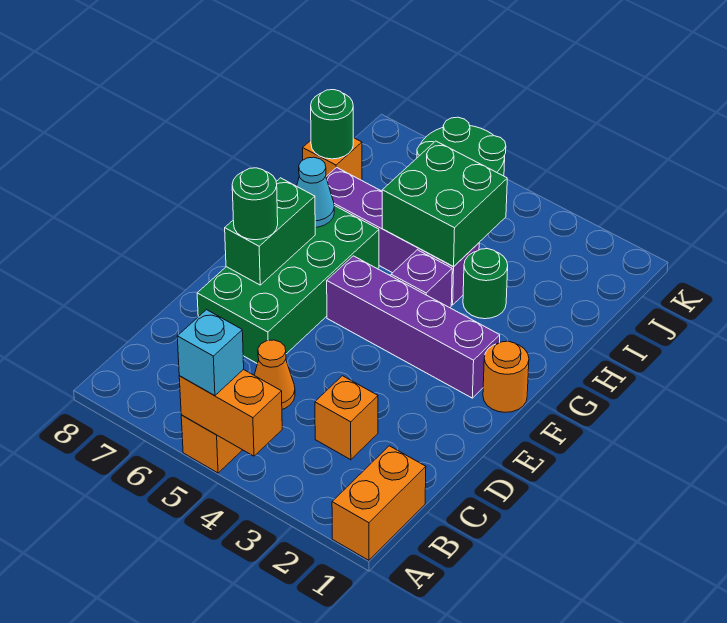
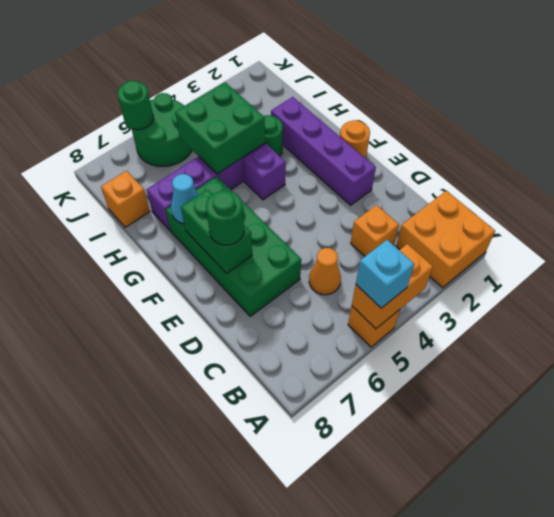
orange 1x2 brick [332,446,426,560] -> orange 2x2 brick [396,191,495,288]
purple 1x4 brick [327,256,500,398] -> purple 1x4 brick turned to [271,97,376,205]
green 1x1 round brick [311,90,353,159] -> green 1x1 round brick moved to [117,81,153,130]

